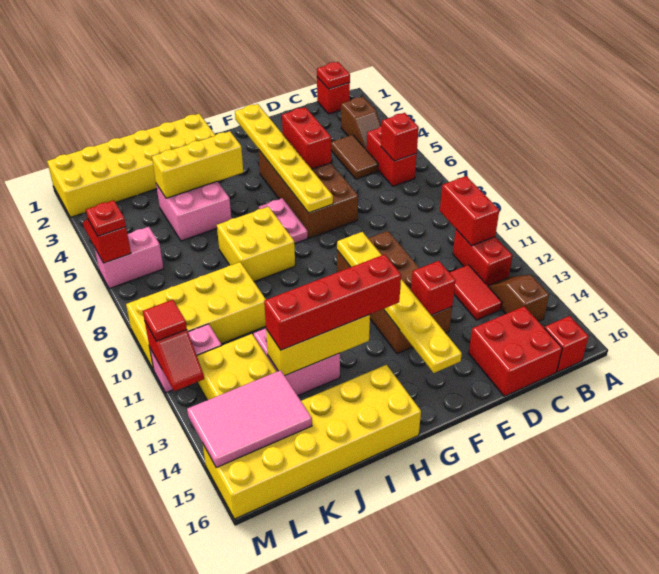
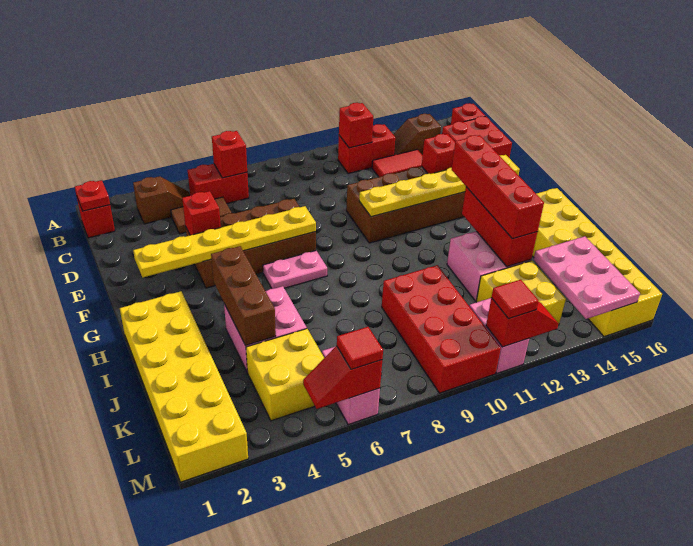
red 1x2 brick [440,176,499,246] -> red 1x1 brick [339,103,373,148]
red 1x2 brick [282,107,331,169] -> red 1x1 brick [182,191,221,235]
yellow 1x3 brick [152,131,243,198] -> brown 1x3 brick [211,246,276,346]
yellow 2x2 brick [217,207,295,282] -> yellow 2x2 brick moved to [246,329,324,421]
yellow 1x3 brick [266,315,370,376] -> red 1x3 brick [462,187,537,267]
yellow 2x4 brick [126,262,266,370] -> red 2x4 brick [382,265,501,393]
pink 2x3 tile [187,370,312,468] -> pink 2x3 plate [534,236,640,319]
red 1x1 plate [86,200,126,236] -> red 1x1 tile [337,327,383,370]

